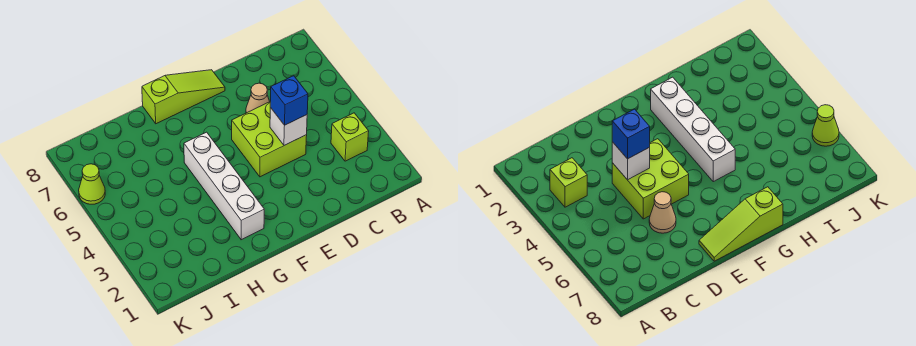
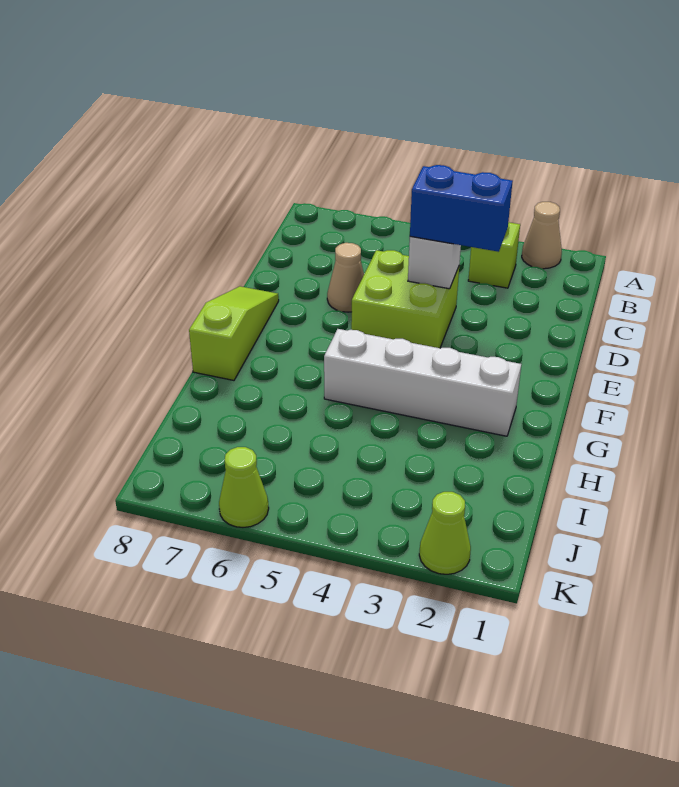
none -> tan 1x1 cone [522,202,562,269]
blue 1x1 brick [270,76,308,125] -> blue 1x2 brick [410,165,513,252]
none -> lime 1x1 cone [419,492,471,574]

